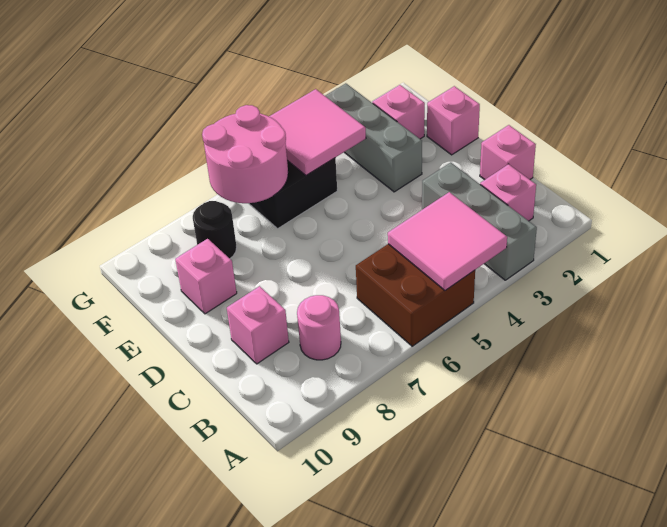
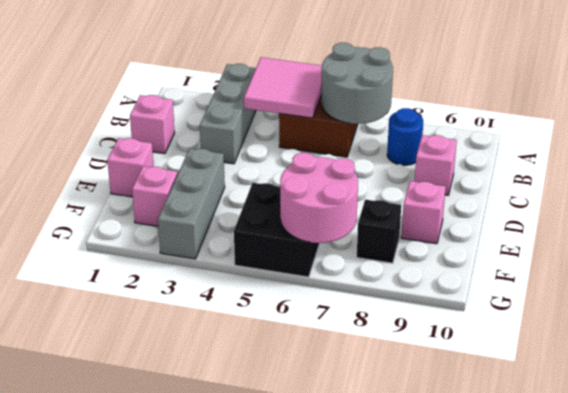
none -> grey 2x2 round brick [321,43,393,124]
pink 1x1 brick [480,164,536,221] -> none
pink 1x1 round brick [297,295,341,360] -> blue 1x1 round brick [387,108,423,165]
pink 2x2 tile [269,89,366,175] -> none
black 1x1 round brick [193,201,237,258] -> black 1x1 brick [357,200,401,263]

